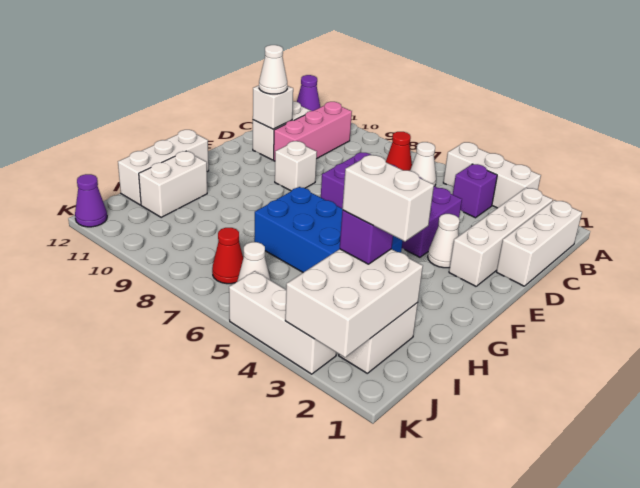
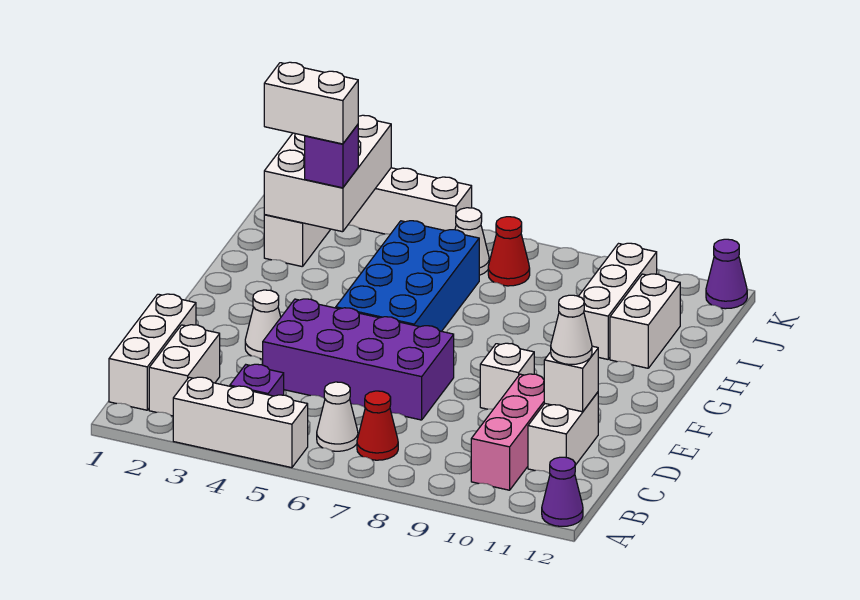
white 1x4 brick [449,188,553,286] -> white 1x2 brick [149,325,220,416]
blue 2x4 brick [254,187,402,272] -> blue 2x4 brick turned to [336,221,479,331]
white 1x3 brick [118,130,209,205] -> white 1x3 brick moved to [579,243,657,359]

